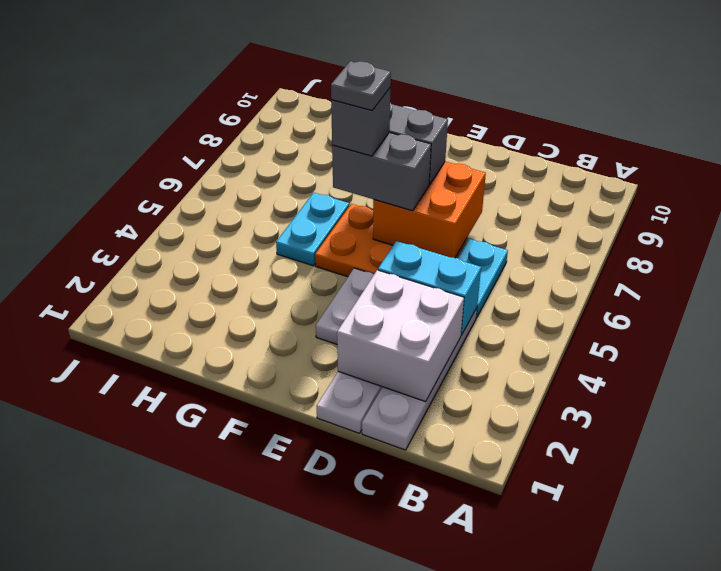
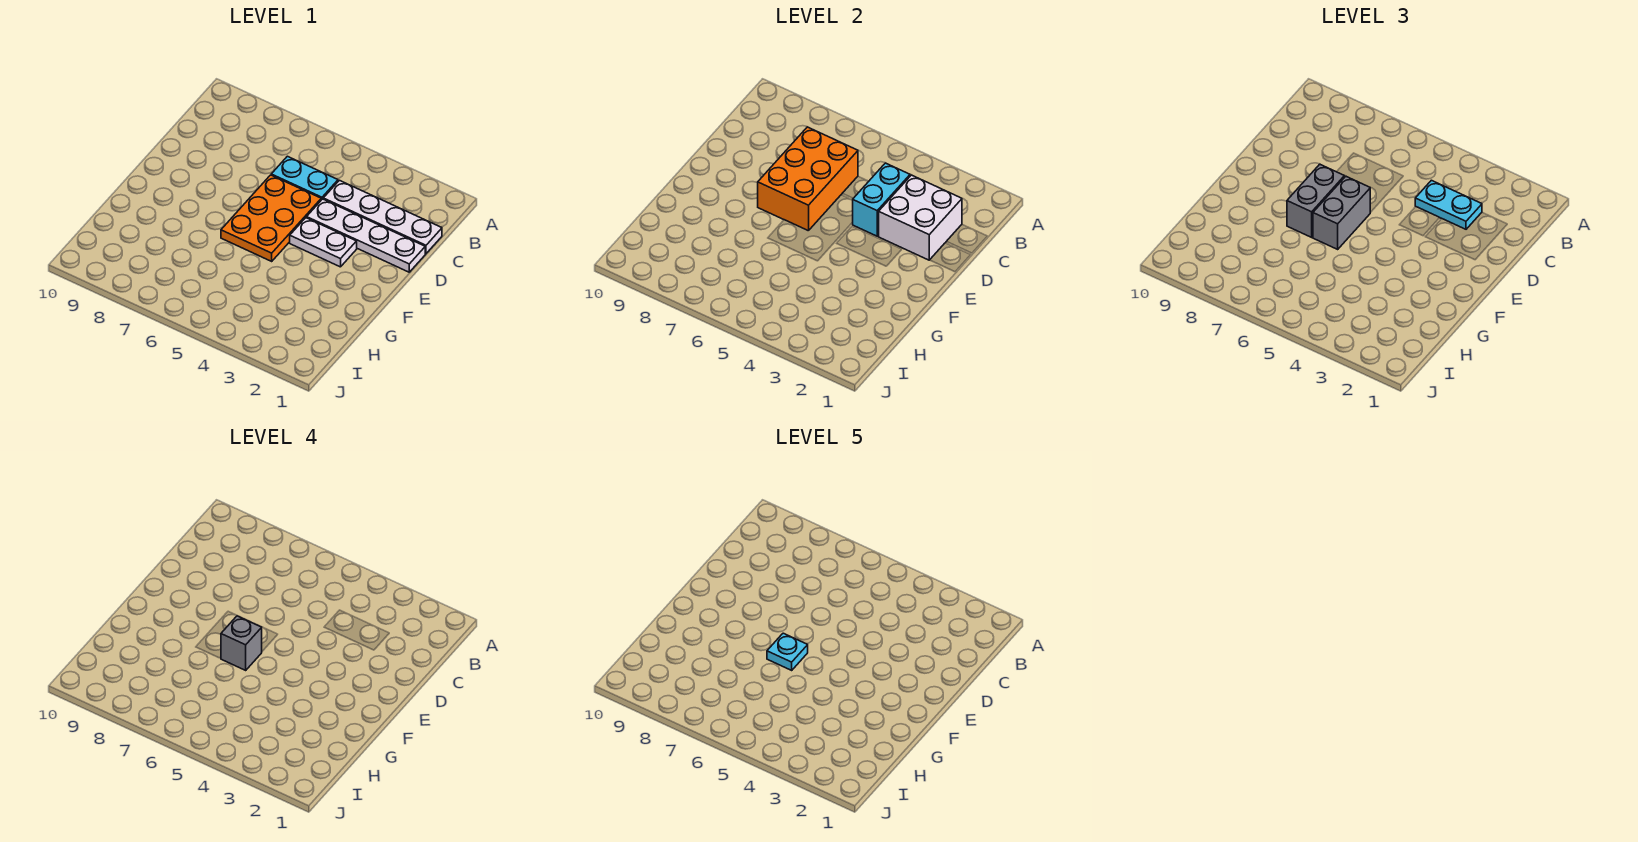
orange 2x2 brick [373,161,486,258] -> orange 2x3 brick [758,127,858,231]
grey 1x1 plate [331,61,391,111] -> cyan 1x1 plate [767,633,808,670]
cyan 1x2 plate [276,193,349,266] -> cyan 1x2 plate moved to [1415,180,1482,229]

